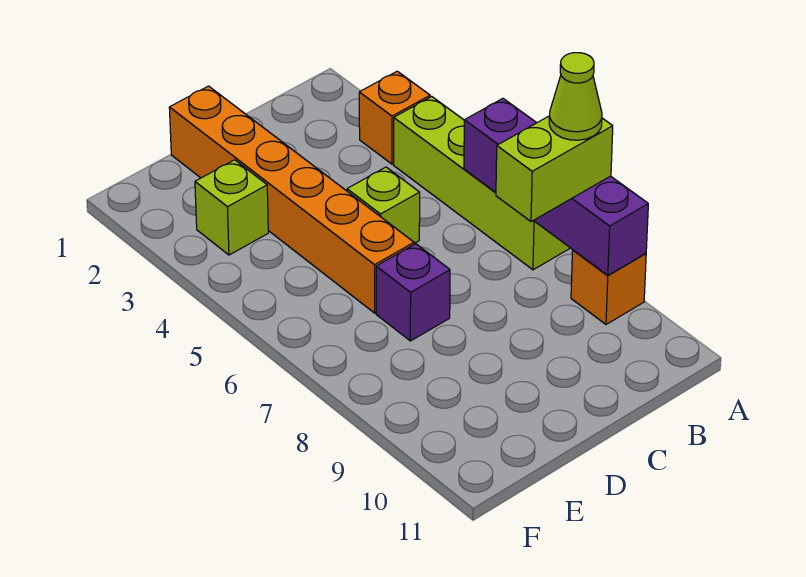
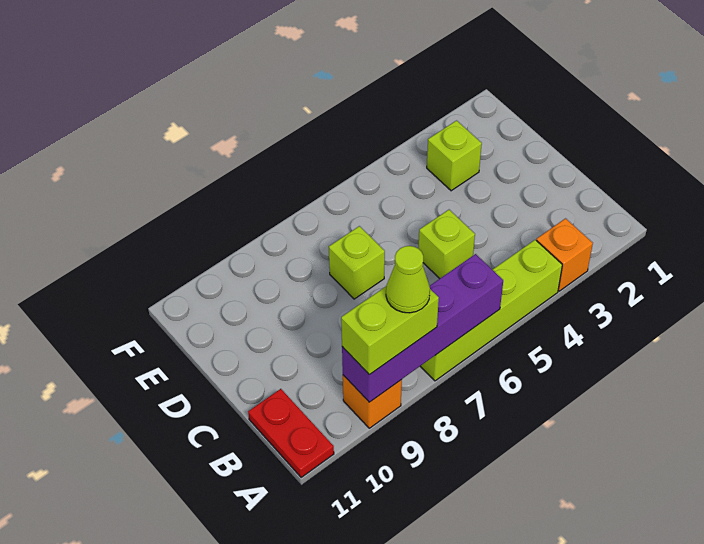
lime 1x2 brick [496,116,613,222] -> lime 1x2 brick turned to [341,286,439,375]
none -> red 1x2 plate [248,389,334,478]
orange 1x6 brick [169,86,414,313] -> none
purple 1x1 brick [376,244,450,341] -> lime 1x1 brick [329,226,385,299]

